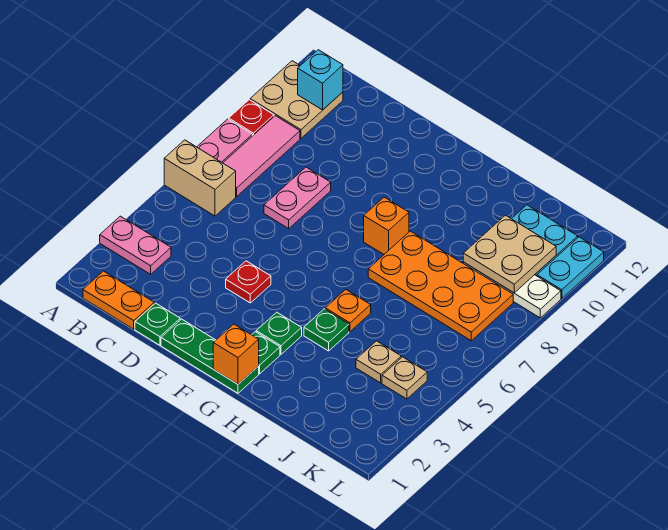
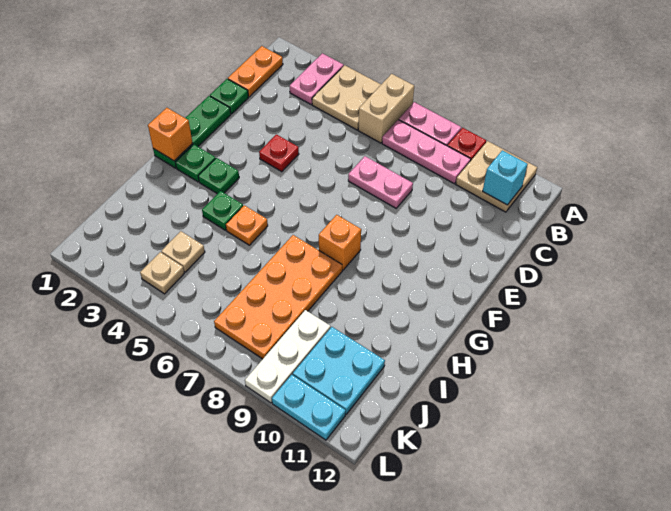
pink 1x3 tile [223,116,300,197] -> pink 1x3 plate [382,120,471,184]
tan 2x2 plate [463,215,556,293] -> tan 2x2 plate moved to [312,65,381,130]

